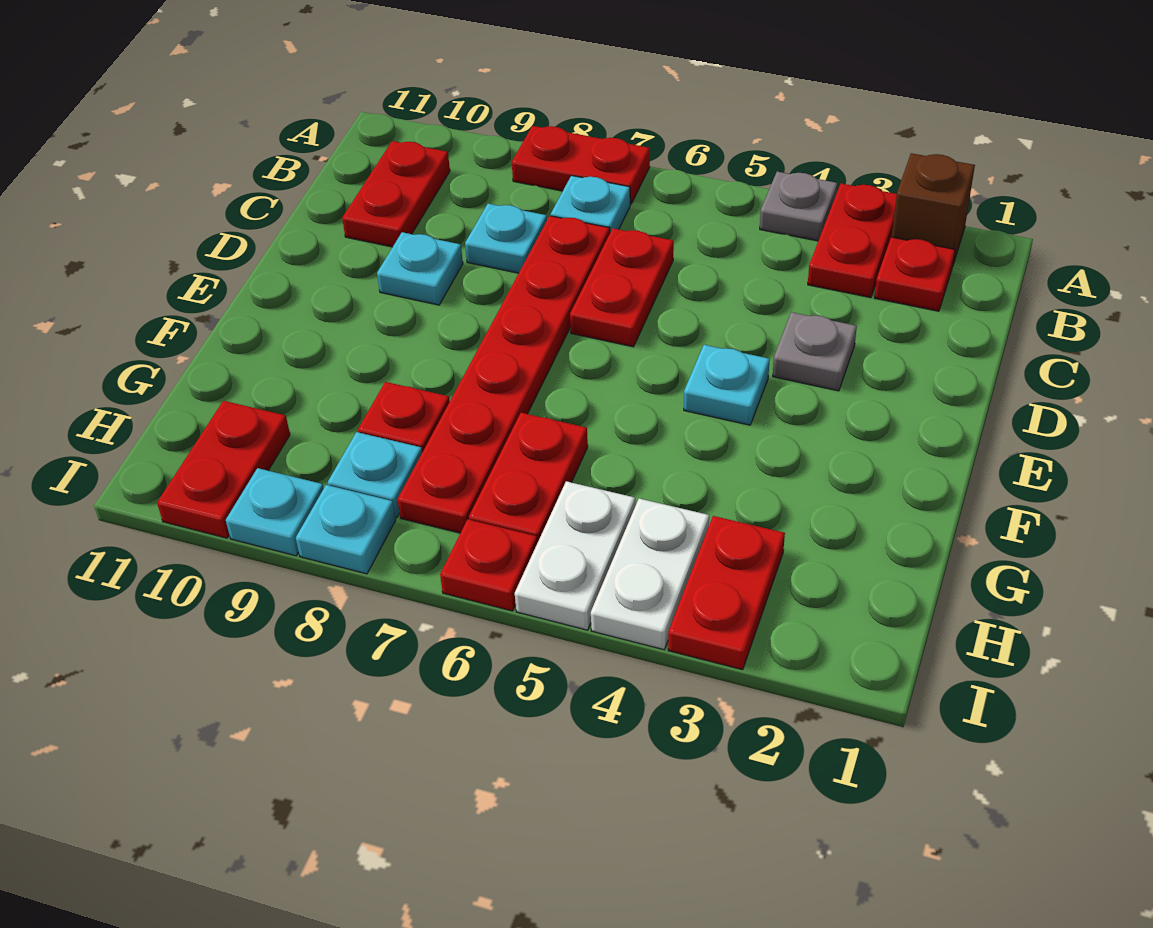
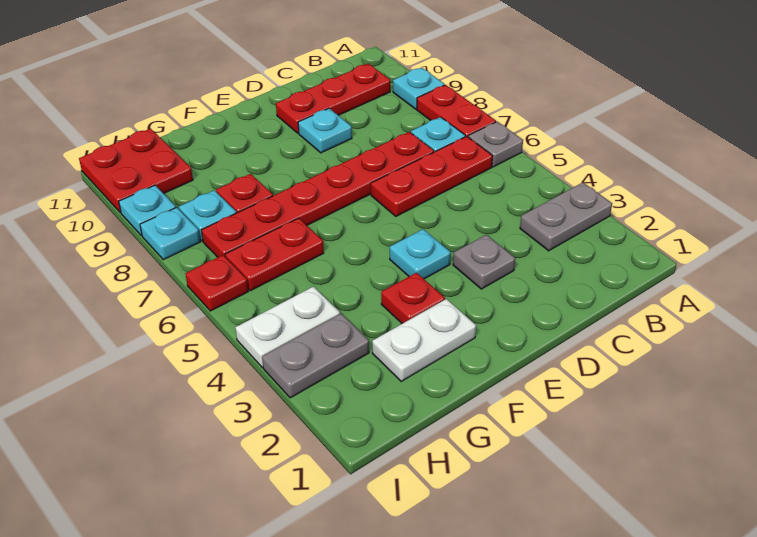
brown 1x1 brick [892,153,975,264] -> none
red 1x2 plate [808,184,897,298] -> grey 1x2 plate [520,182,612,251]
grey 1x1 plate [760,172,837,241] -> grey 1x1 plate moved to [468,122,523,167]
red 1x1 plate [874,237,955,311] -> red 1x1 plate moved to [381,273,445,324]
red 1x2 plate [342,141,450,247] -> red 1x3 plate [276,64,390,133]
red 1x2 plate [570,228,674,347] -> red 1x3 plate [371,136,493,216]
cyan 1x1 plate [465,204,547,273] -> cyan 1x1 plate moved to [393,68,445,109]
red 1x2 plate [668,516,785,670] -> grey 1x2 plate [262,314,369,398]
white 1x2 plate [515,481,635,630] -> white 1x2 plate moved to [372,299,476,381]
red 1x2 plate [157,401,290,538] -> red 2x2 plate [79,129,193,213]

